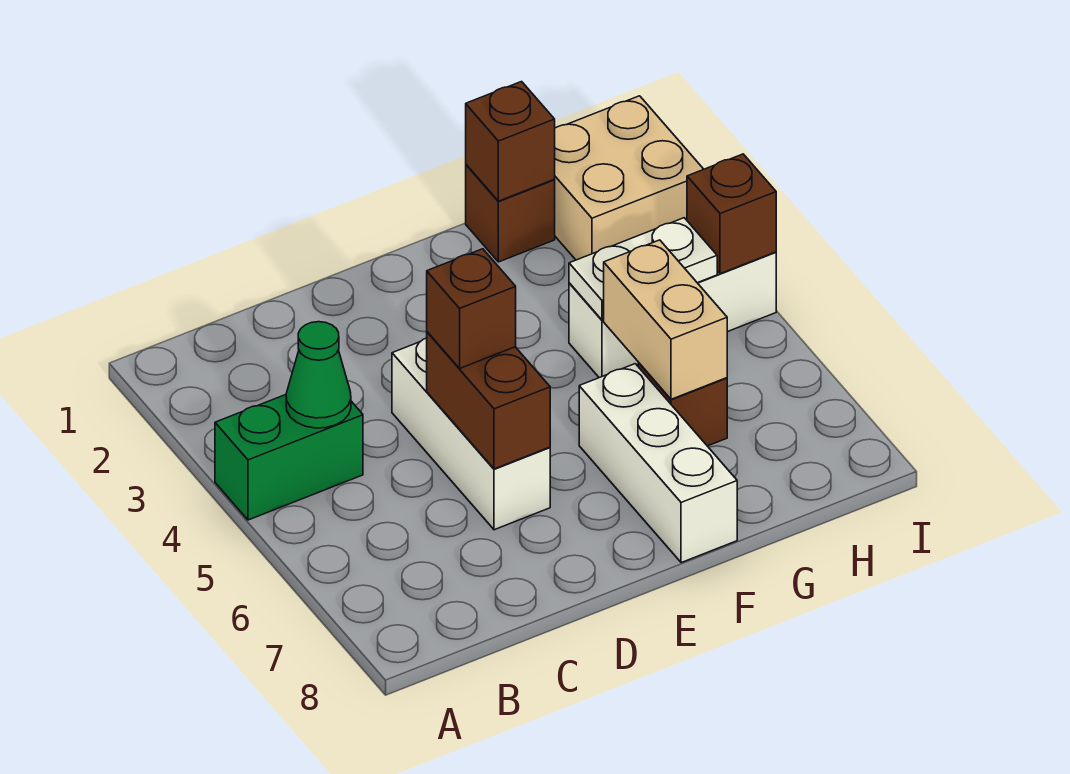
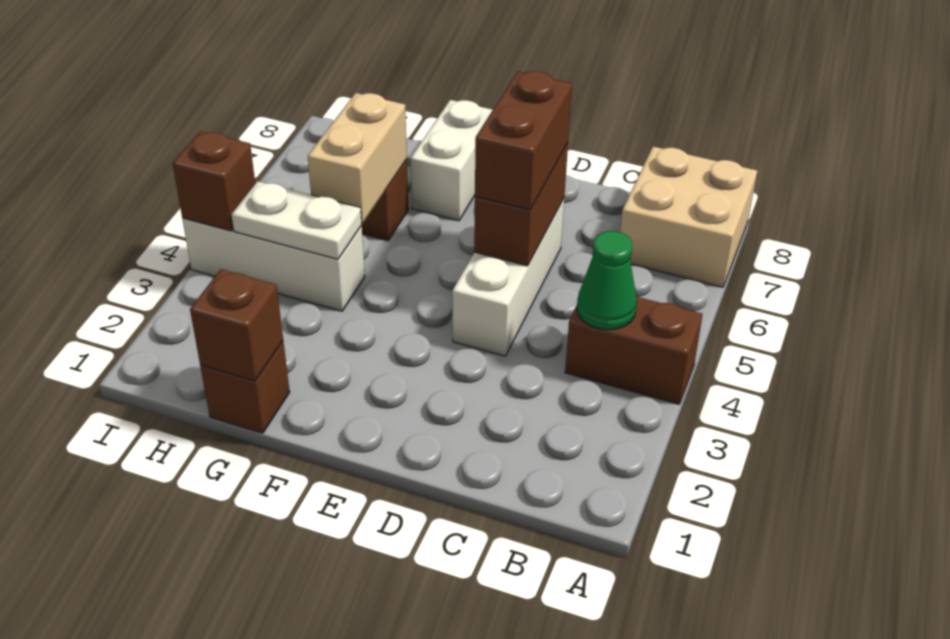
green 1x2 brick [215,395,363,520] -> brown 1x2 brick [565,297,703,404]
brown 1x1 brick [427,249,516,368] -> brown 1x2 brick [475,71,572,210]
white 1x3 brick [579,364,737,563] -> white 1x2 brick [410,100,492,221]
tan 2x2 brick [554,96,704,260] -> tan 2x2 brick moved to [620,147,757,287]

